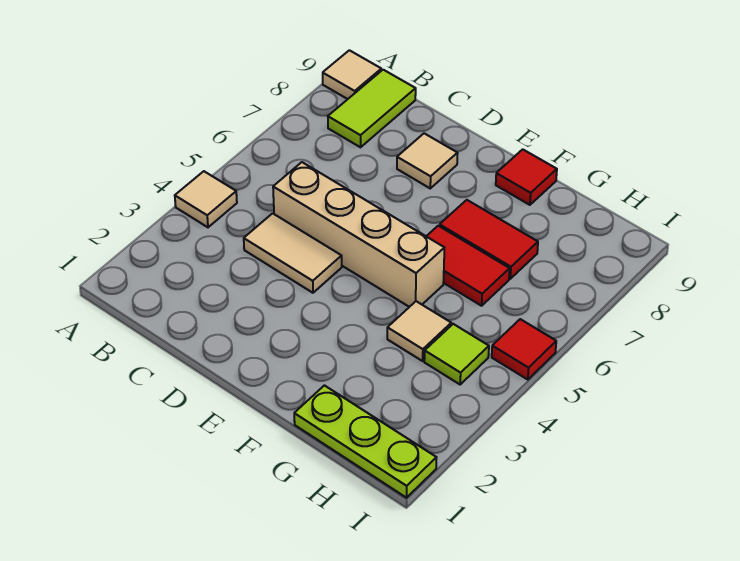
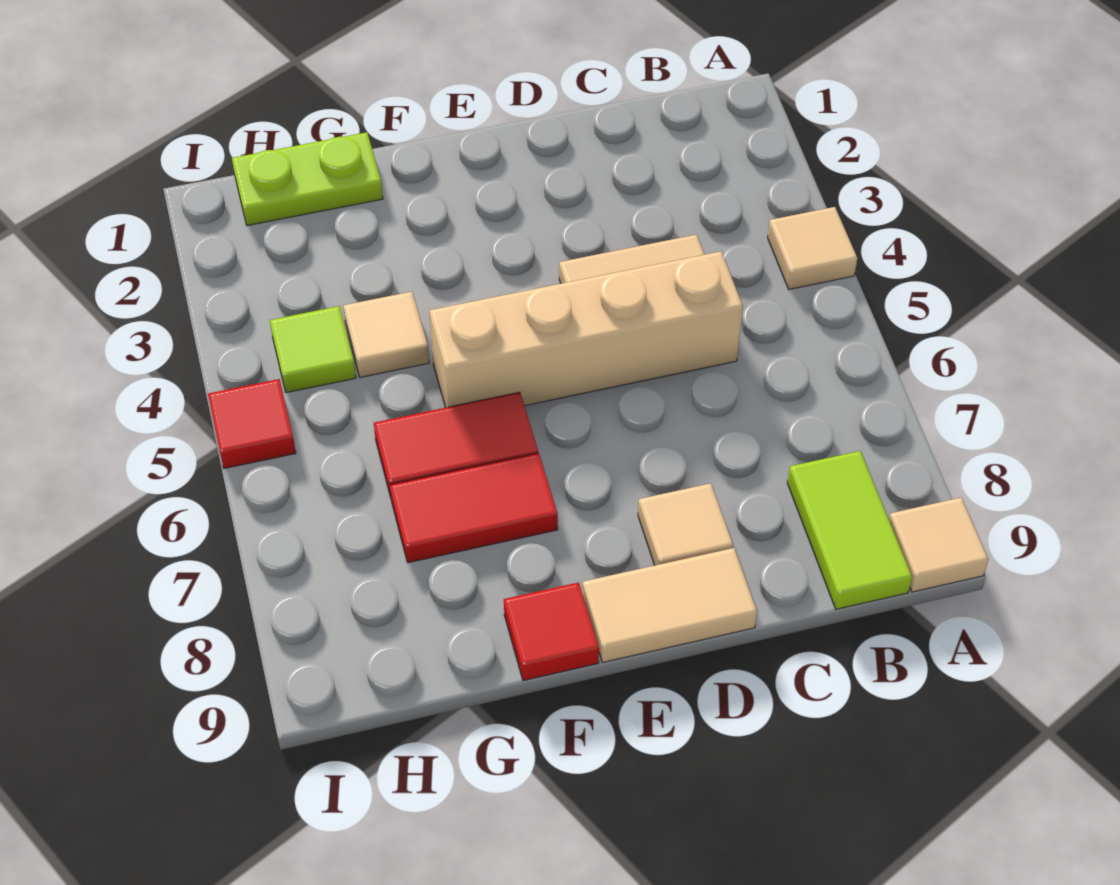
none -> tan 1x2 tile [582,548,757,662]
lime 1x3 plate [294,385,437,498] -> lime 1x2 plate [232,132,383,226]

